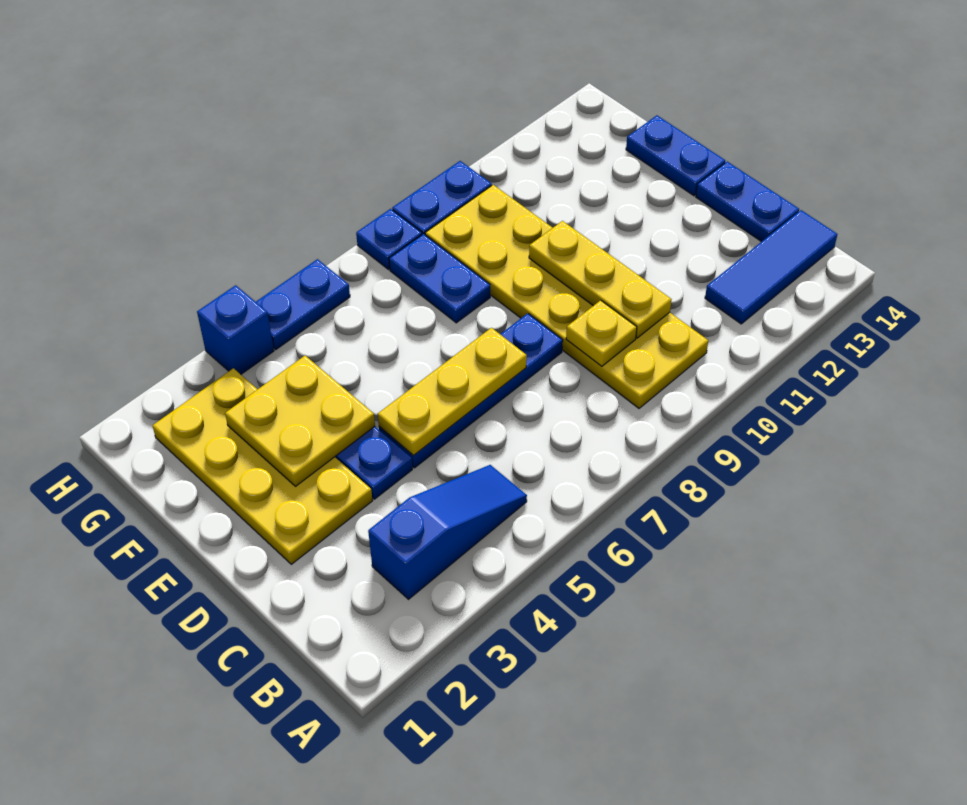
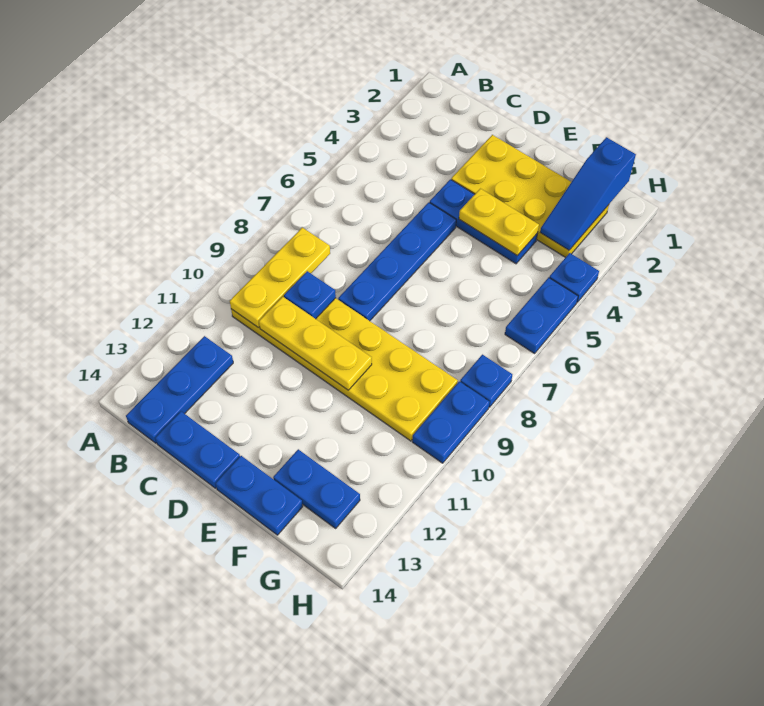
blue 1x3 slope [368,465,527,599] -> blue 1x3 slope moved to [540,137,636,250]
blue 1x3 tile [705,210,837,324] -> blue 1x3 plate [126,336,233,443]
yellow 1x1 plate [566,300,637,366] -> blue 1x1 plate [284,271,336,319]
yellow 1x3 plate [378,328,527,455] -> yellow 1x3 plate moved to [230,228,330,328]
yellow 2x2 plate [225,356,375,486] -> yellow 1x2 plate [459,189,539,256]
blue 1x2 plate [389,234,490,323] -> blue 1x2 plate moved to [273,449,360,528]
blue 1x1 brick [197,285,274,374] -> blue 1x1 plate [549,253,599,302]

